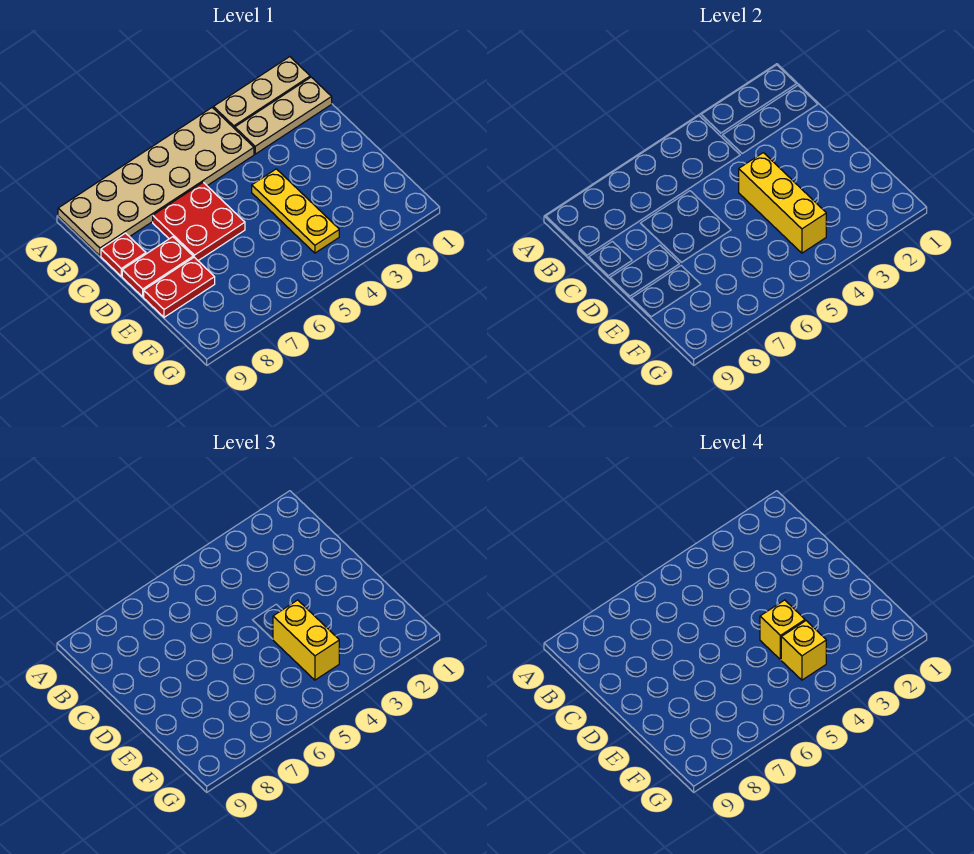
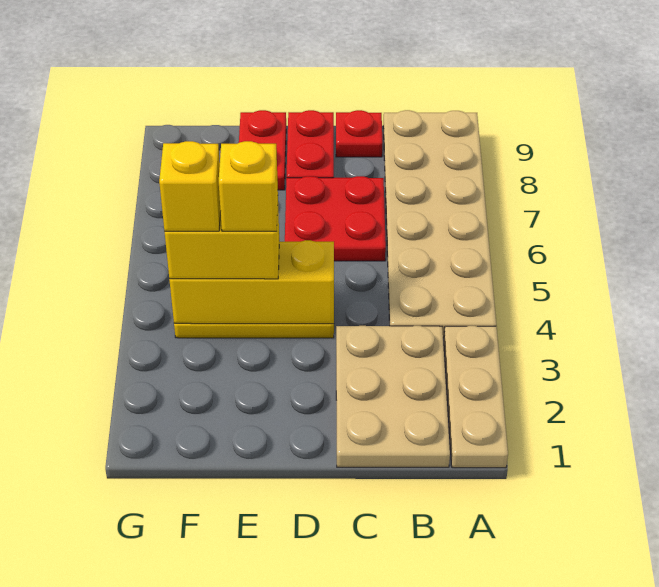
tan 1x3 plate [235,77,332,154] -> tan 2x3 plate [336,326,450,467]

